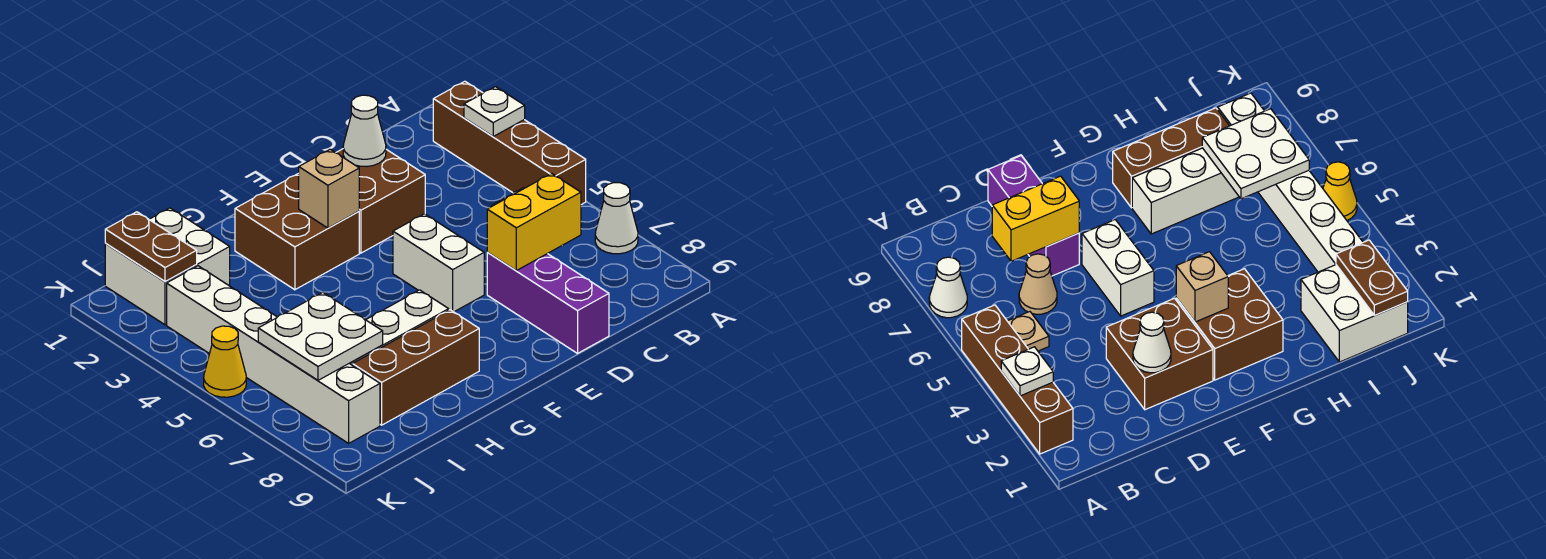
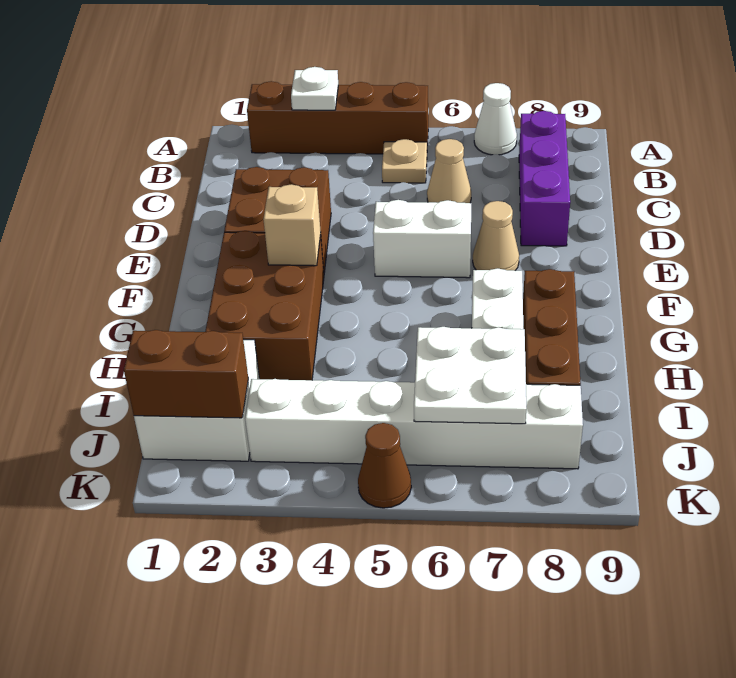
yellow 1x2 brick [487,174,581,271] -> none
white 1x1 cone [343,95,386,167] -> none
purple 1x3 brick [487,253,609,353] -> purple 1x3 brick turned to [519,111,570,246]
none -> tan 1x1 cone [473,201,519,271]
brown 2x2 brick [235,173,359,290] -> brown 2x3 brick [205,231,324,380]
brown 1x2 plate [105,212,197,282] -> brown 1x2 brick [124,330,248,418]
yellow 1x1 cone [204,326,246,397] -> brown 1x1 cone [358,423,411,508]

